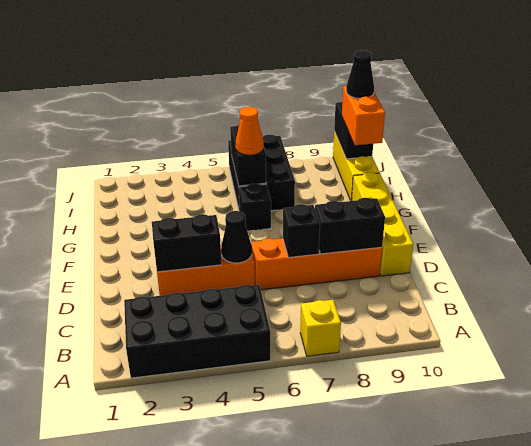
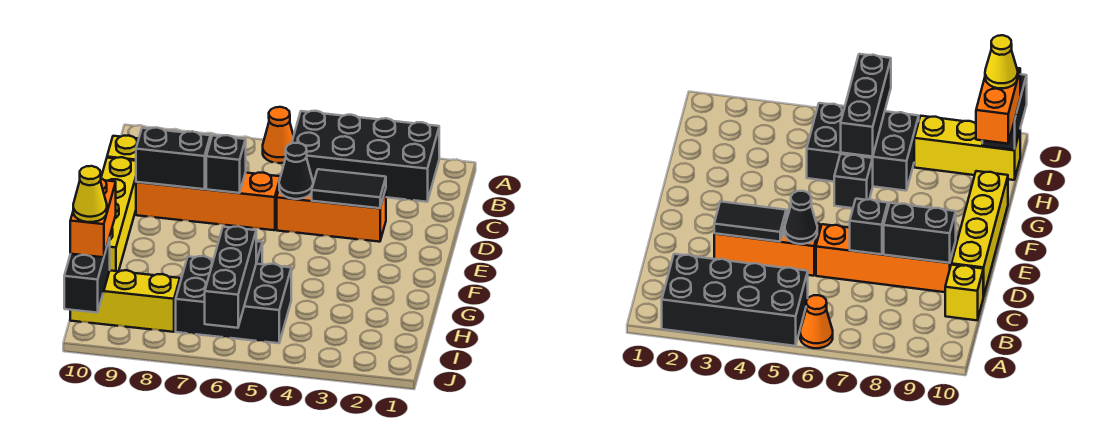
yellow 1x1 brick [300,300,341,356] -> yellow 1x1 brick moved to [107,135,139,161]
black 1x2 brick [152,214,222,272] -> black 1x2 tile [312,169,386,208]
black 2x3 brick [228,135,295,211] -> black 2x3 brick turned to [176,256,291,343]
black 1x2 brick [230,125,266,186] -> black 1x3 brick [205,226,256,328]
orange 1x1 cone [236,107,264,155] -> orange 1x1 cone moved to [263,107,294,163]
yellow 1x3 brick [333,131,380,201] -> yellow 1x3 brick turned to [70,270,180,332]
black 1x1 cone [346,50,374,98] -> yellow 1x1 cone [73,166,107,222]

